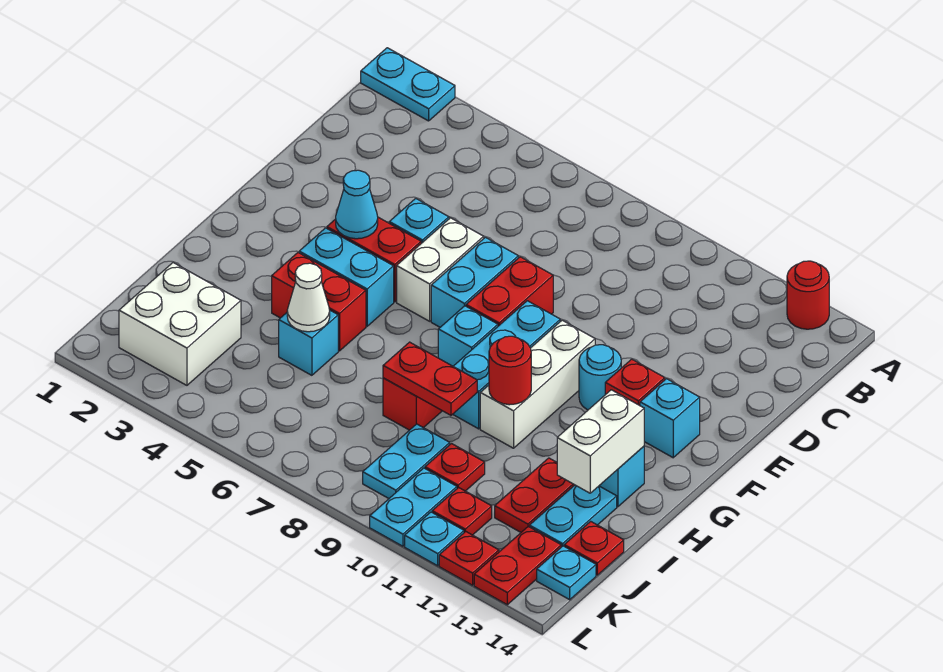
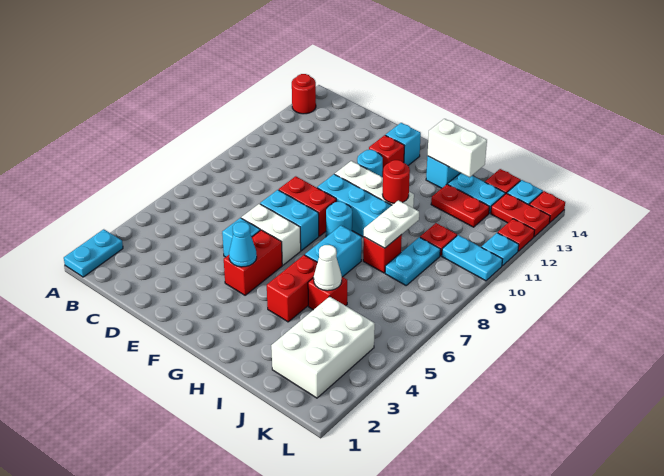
cyan 1x2 brick [299,228,394,326] -> cyan 1x2 brick moved to [305,226,362,277]
cyan 1x1 brick [438,306,498,366] -> cyan 1x1 round brick [326,202,352,237]
cyan 1x1 brick [279,310,338,375] -> red 1x1 brick [308,277,347,310]
red 1x2 plate [383,342,477,415] -> white 1x2 plate [364,200,419,248]
white 2x2 brick [119,263,241,385] -> white 2x3 brick [271,296,375,398]
cyan 1x2 plate [363,424,450,498] -> cyan 1x2 plate turned to [385,237,440,285]
red 1x1 plate [432,487,492,535] -> red 1x1 plate moved to [529,191,565,223]

